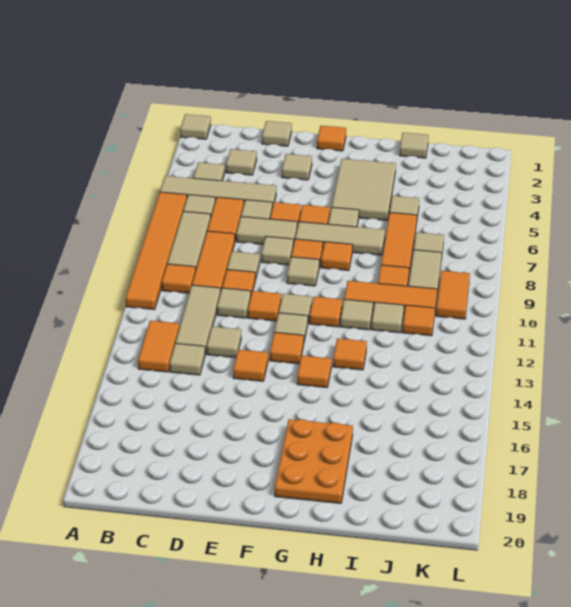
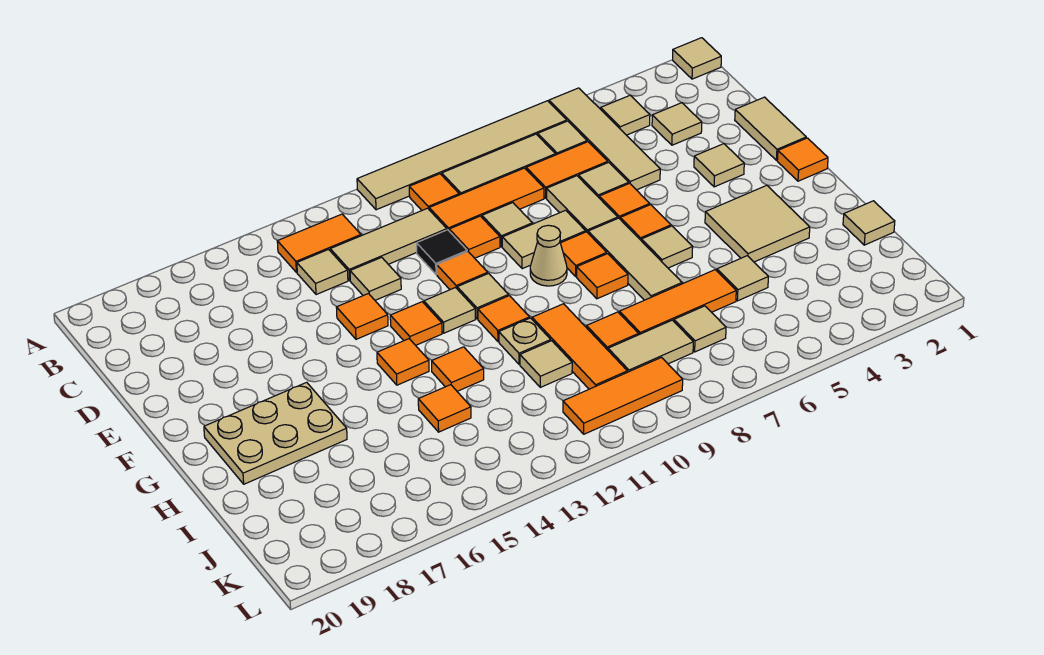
orange 1x6 tile [126,192,187,310] -> tan 1x6 tile [357,101,567,210]
tan 1x1 tile [262,121,292,146] -> tan 1x2 tile [735,97,806,160]
tan 1x1 tile [217,288,251,318] -> black 1x1 tile [417,230,467,275]
tan 1x1 tile [261,237,294,265] -> tan 1x2 tile [502,210,586,269]
tan 1x1 tile [287,257,319,286] -> tan 1x1 cone [530,225,567,286]
tan 2x3 tile [332,159,396,221] -> tan 2x2 tile [705,185,810,262]
orange 2x3 plate [275,419,353,504] -> tan 2x3 plate [204,382,347,484]
tan 1x1 tile [340,299,373,330] -> tan 1x1 plate [499,318,551,364]
orange 1x1 tile [402,305,435,336] -> orange 1x1 tile moved to [418,385,471,432]
orange 1x2 tile [436,271,470,319] -> orange 1x3 tile [563,358,683,434]

